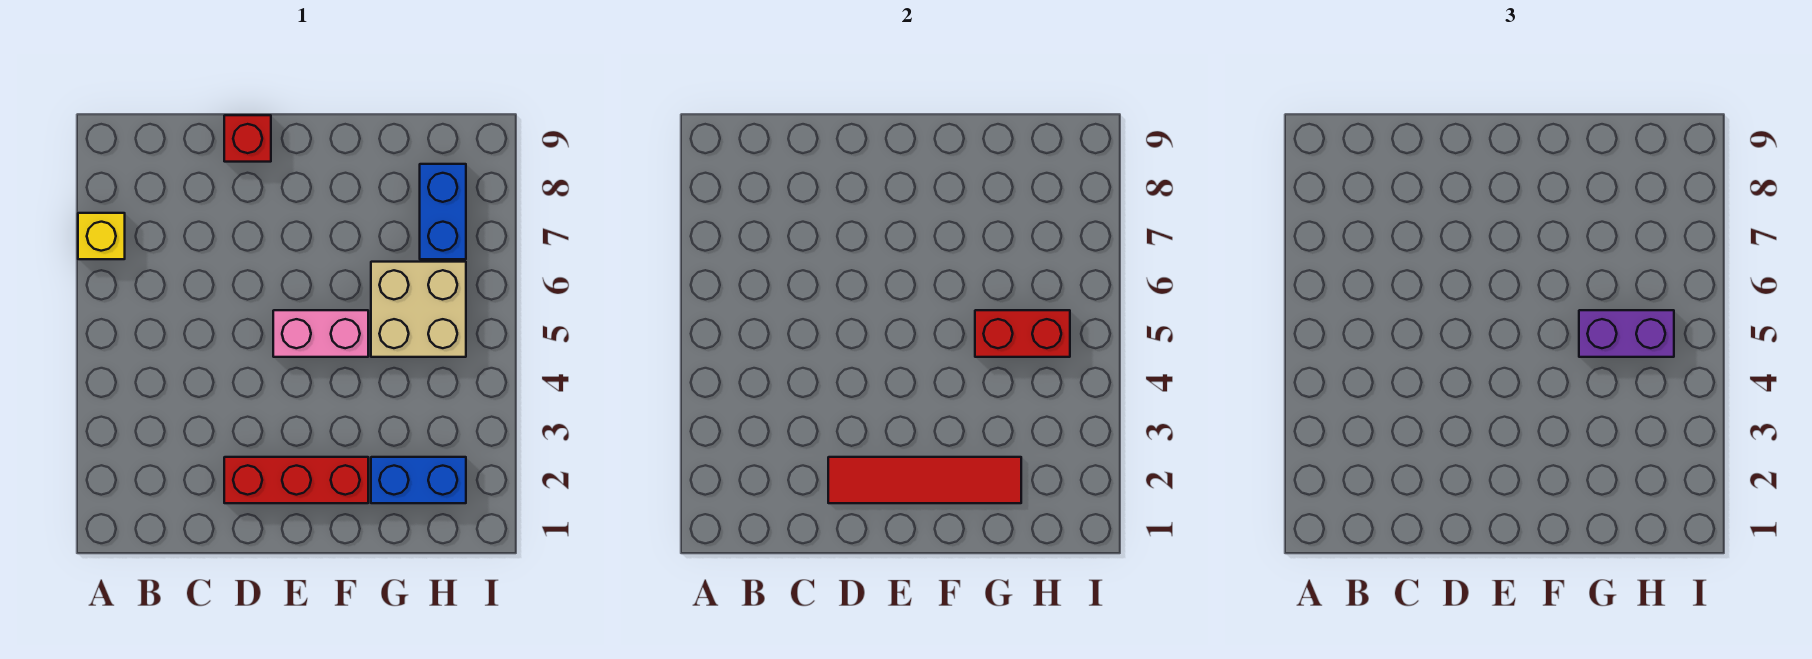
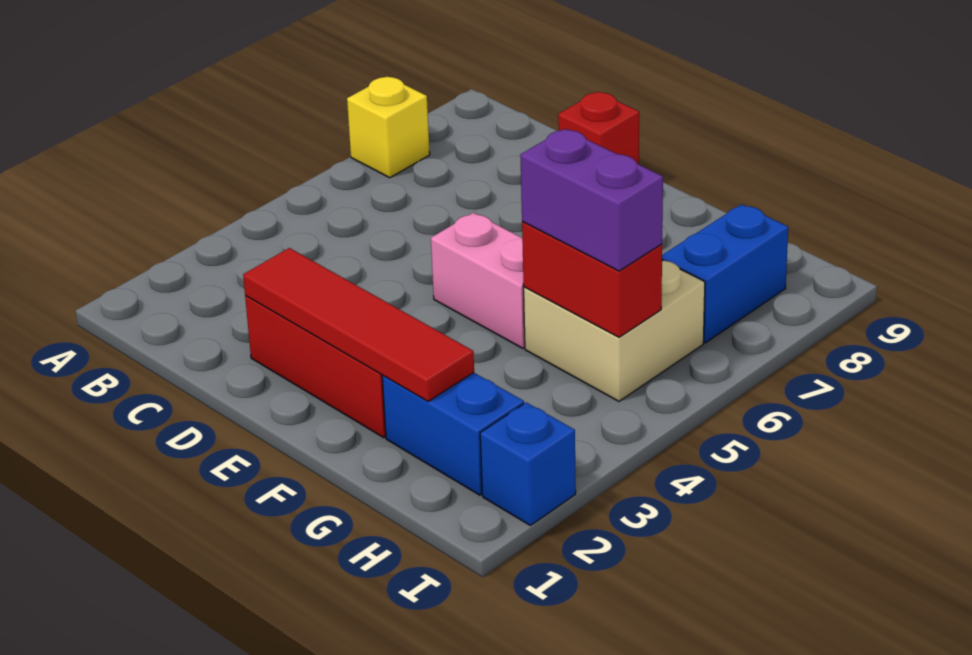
none -> blue 1x1 brick [480,402,576,525]

